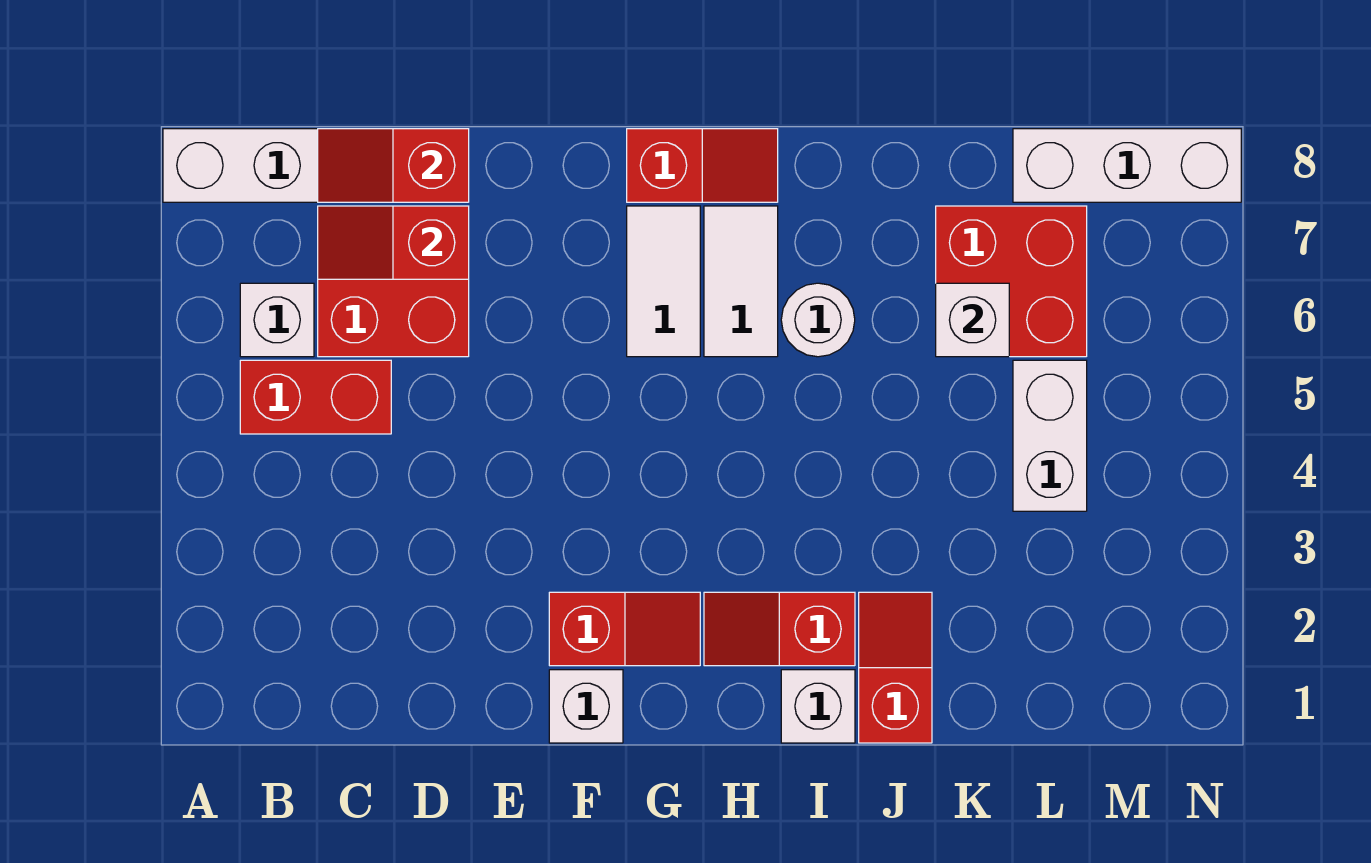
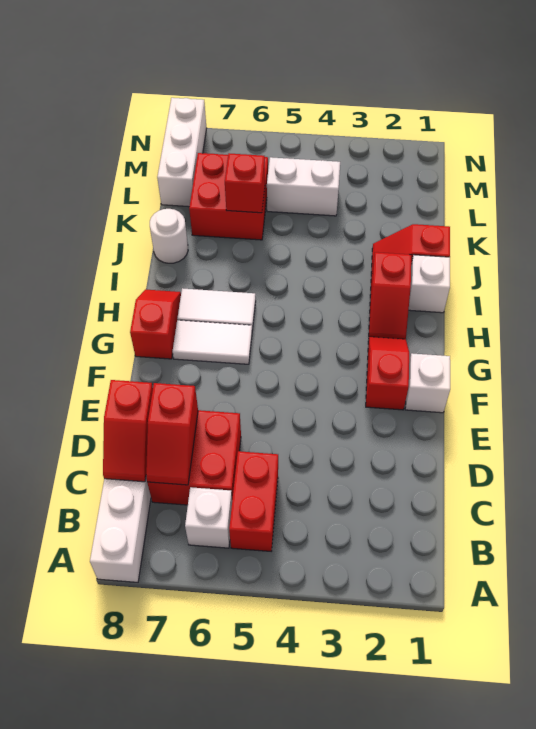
white 1x1 round brick [781,283,855,357] -> white 1x1 round brick moved to [150,209,188,263]
white 1x1 brick [936,283,1009,357] -> red 1x1 brick [225,153,265,213]

